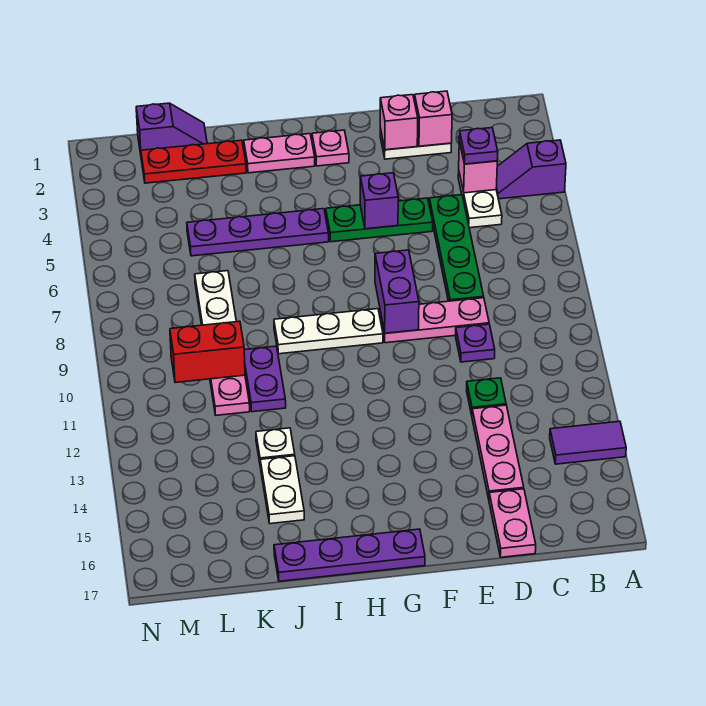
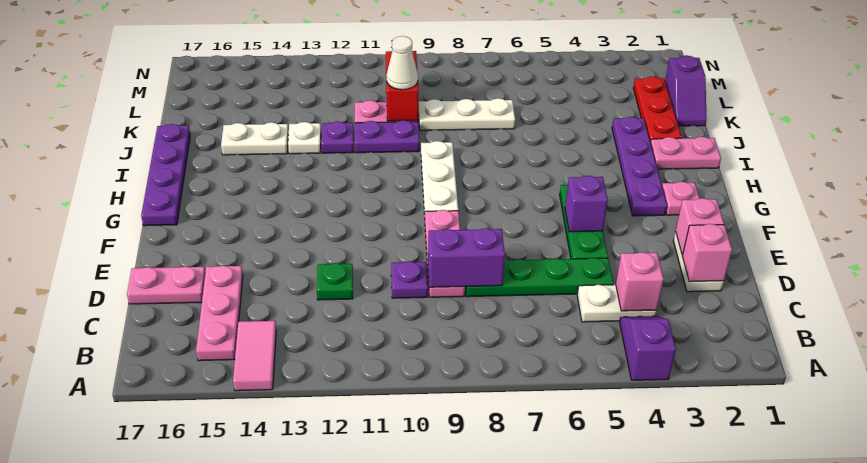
purple 1x2 tile [550,421,626,464] -> pink 1x2 tile [233,321,276,391]
purple 1x1 plate [459,128,498,164] -> purple 1x1 plate moved to [321,121,353,153]
pink 1x3 plate [472,405,524,499] -> pink 1x3 plate turned to [196,266,243,361]
purple 1x2 brick [375,250,419,333] -> purple 1x2 brick moved to [428,228,505,287]
pink 1x2 plate [244,134,315,173] -> pink 1x2 plate turned to [650,137,721,169]
purple 1x4 plate [187,209,329,256] -> purple 1x4 plate moved to [612,117,667,216]
none -> white 1x1 cone [386,36,418,90]

